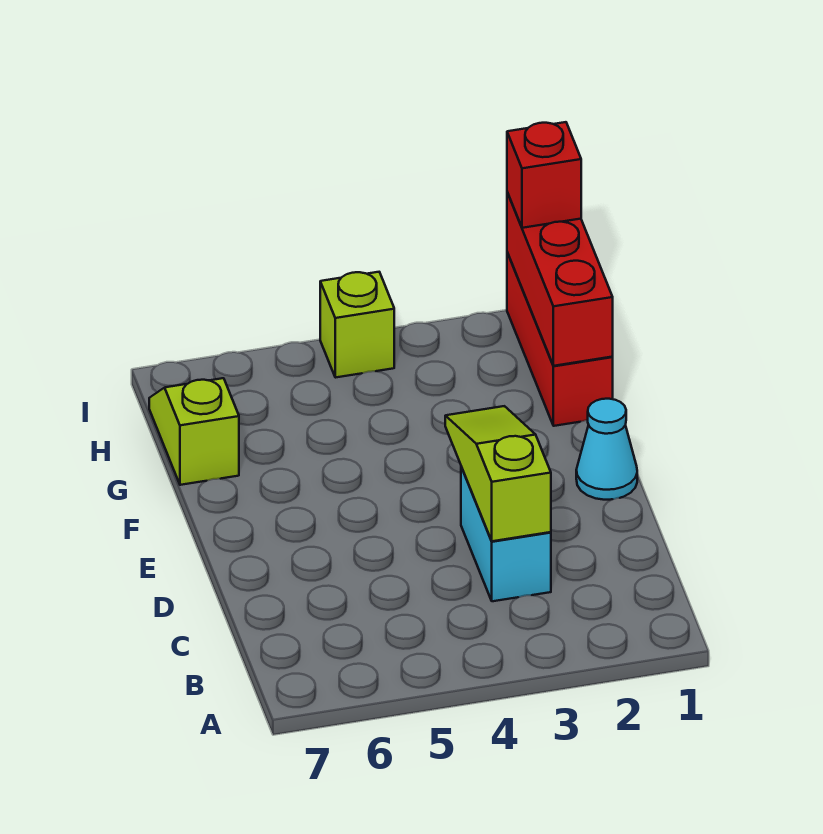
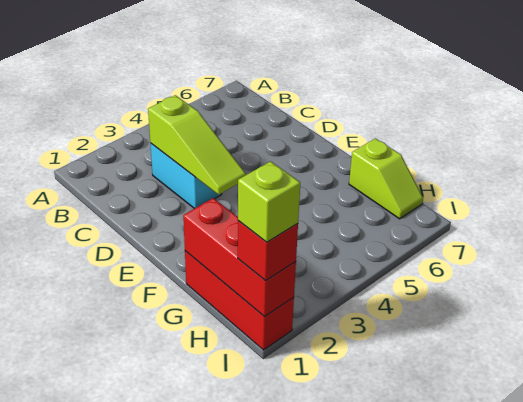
cyan 1x1 cone [576,399,637,500] -> none
lime 1x1 brick [320,272,394,378] -> lime 1x1 brick moved to [238,161,300,242]

